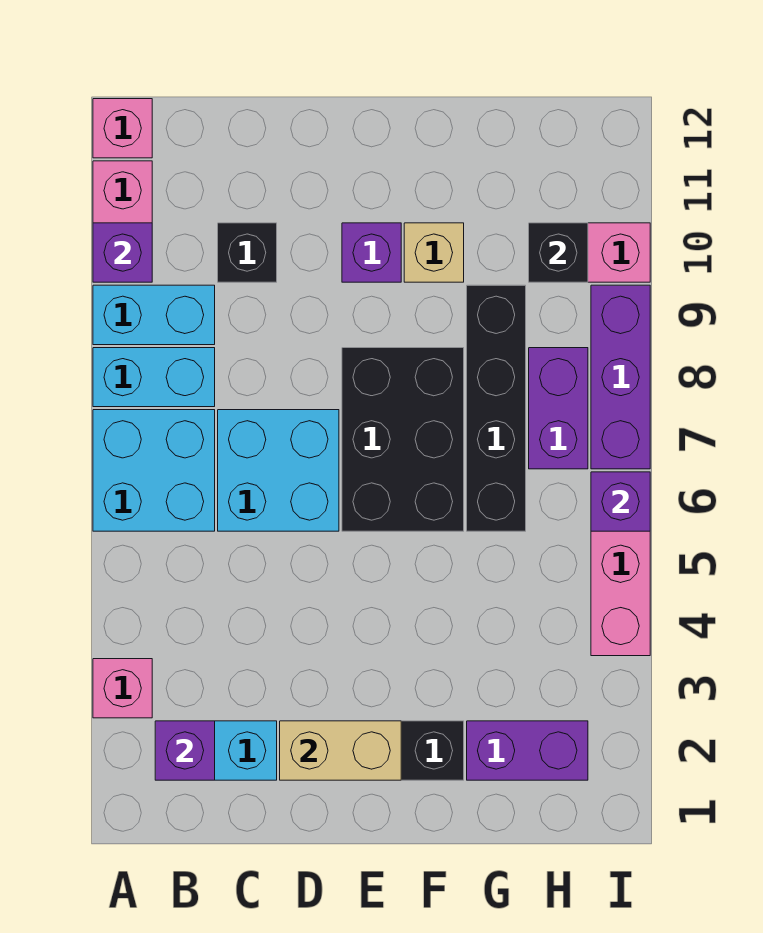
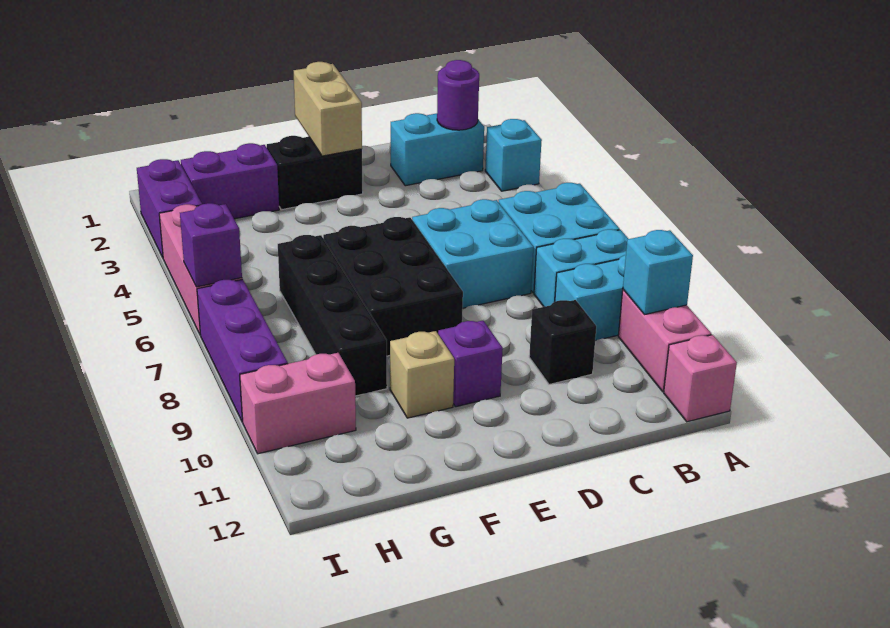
pink 1x1 brick [93,659,152,718] -> cyan 1x1 brick [485,119,542,191]
purple 1x1 brick [93,223,152,282] -> cyan 1x1 brick [623,230,693,315]
purple 1x1 brick [155,721,215,780] -> purple 1x1 round brick [437,60,479,130]
tan 1x2 brick [280,721,401,780] -> tan 1x2 brick turned to [294,62,362,156]
purple 1x2 brick [529,348,588,469] -> purple 1x2 brick moved to [137,159,202,257]
black 1x1 brick [529,223,588,282] -> none

